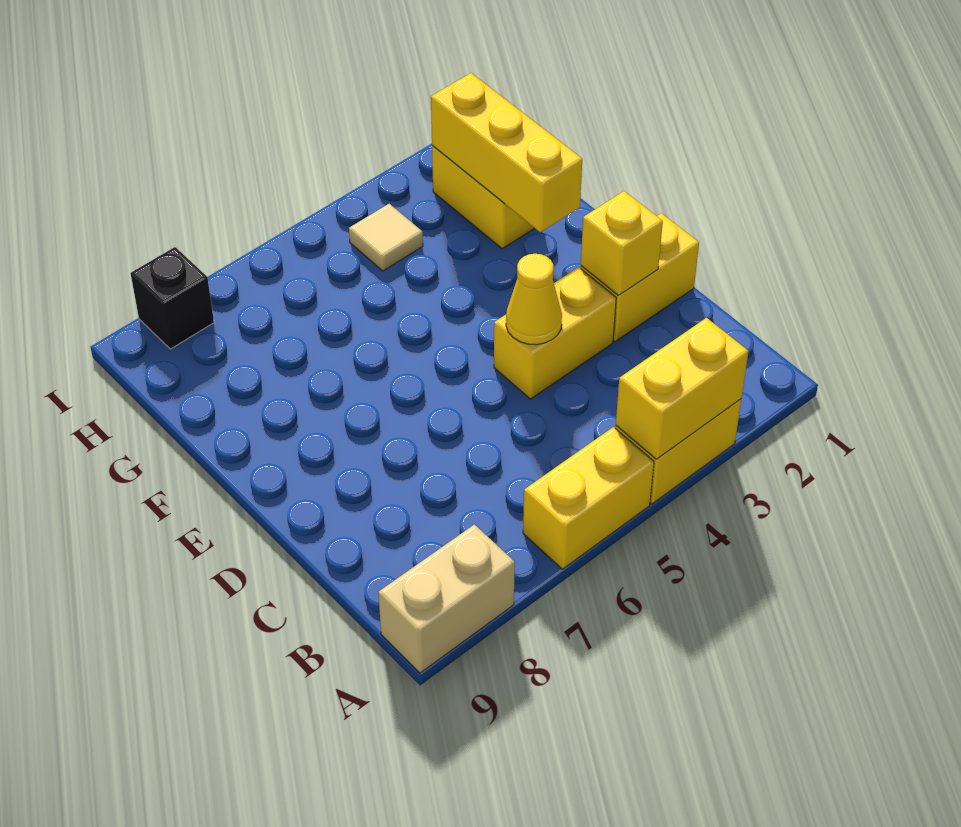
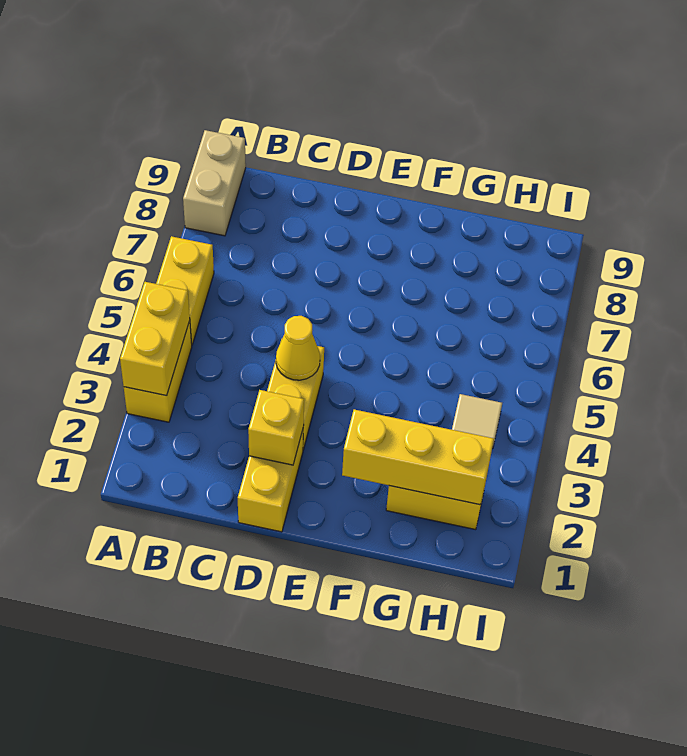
black 1x1 brick [131,247,214,349] -> none

